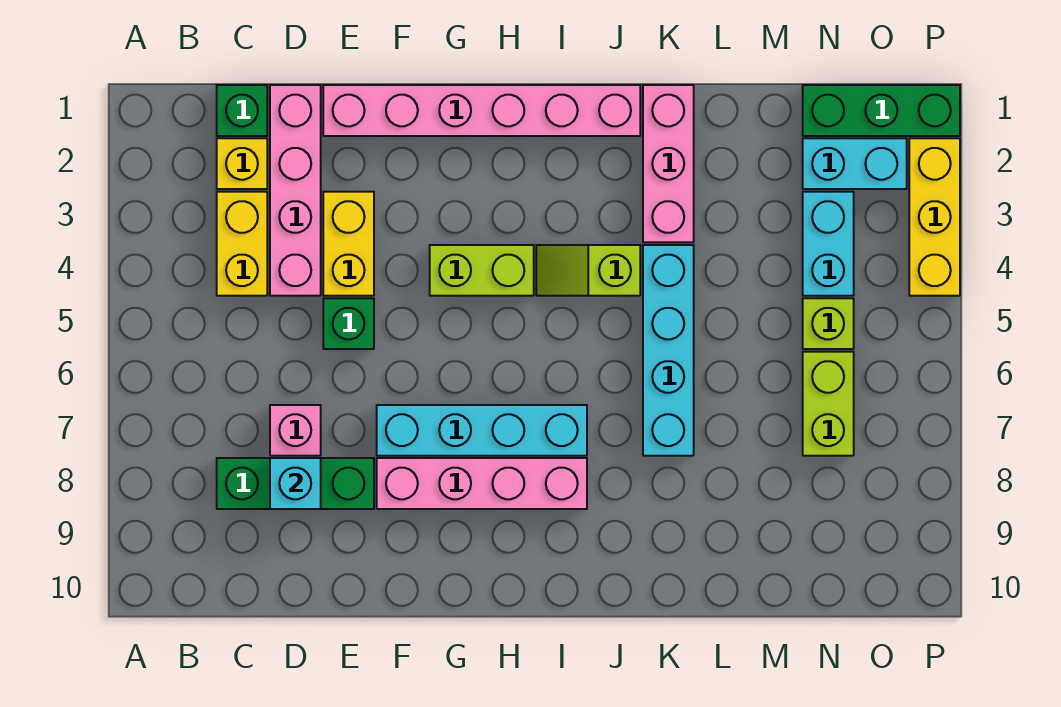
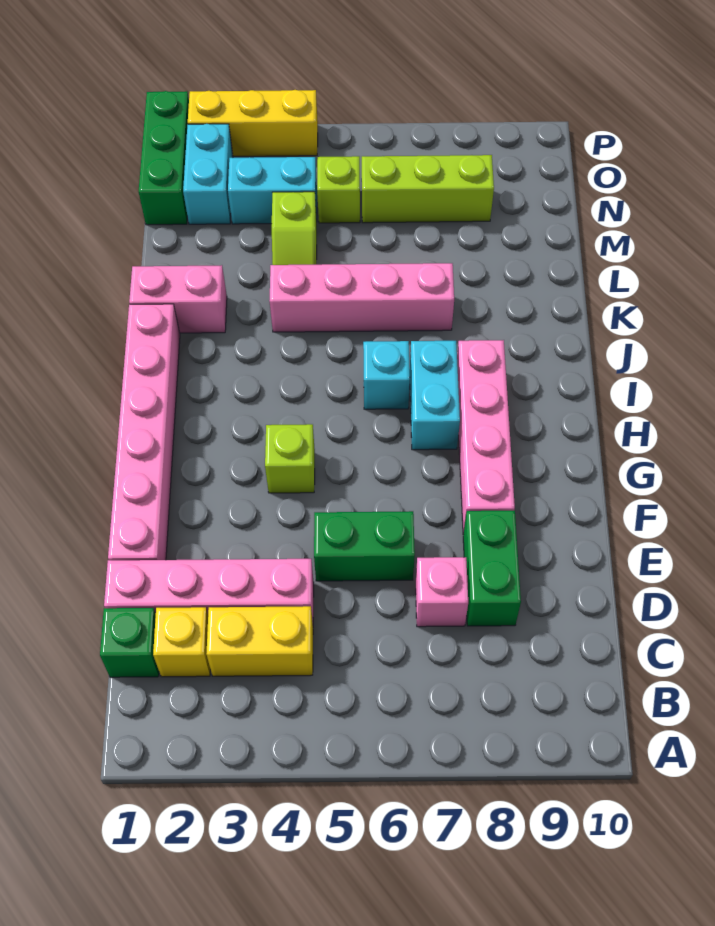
green 1x3 brick [217,458,374,509] -> green 1x2 brick [463,511,521,626]
cyan 1x1 brick [270,458,321,509] -> cyan 1x1 brick moved to [363,341,410,409]
yellow 1x2 brick [323,192,374,296] -> none
green 1x1 brick [323,298,374,349] -> green 1x2 brick [314,511,415,581]
cyan 1x4 brick [377,405,587,456] -> cyan 1x2 brick [410,341,460,450]
lime 1x2 brick [430,245,534,296] -> lime 1x1 brick [265,424,315,493]
lime 1x2 slope [536,245,640,296] -> lime 1x2 slope moved to [272,192,317,265]
pink 1x3 brick [643,85,694,242] -> pink 1x2 brick [129,265,227,333]
cyan 1x4 brick [643,245,694,456] -> pink 1x4 brick [269,263,454,332]
lime 1x2 brick [803,352,854,456] -> lime 1x3 brick [362,155,494,223]

